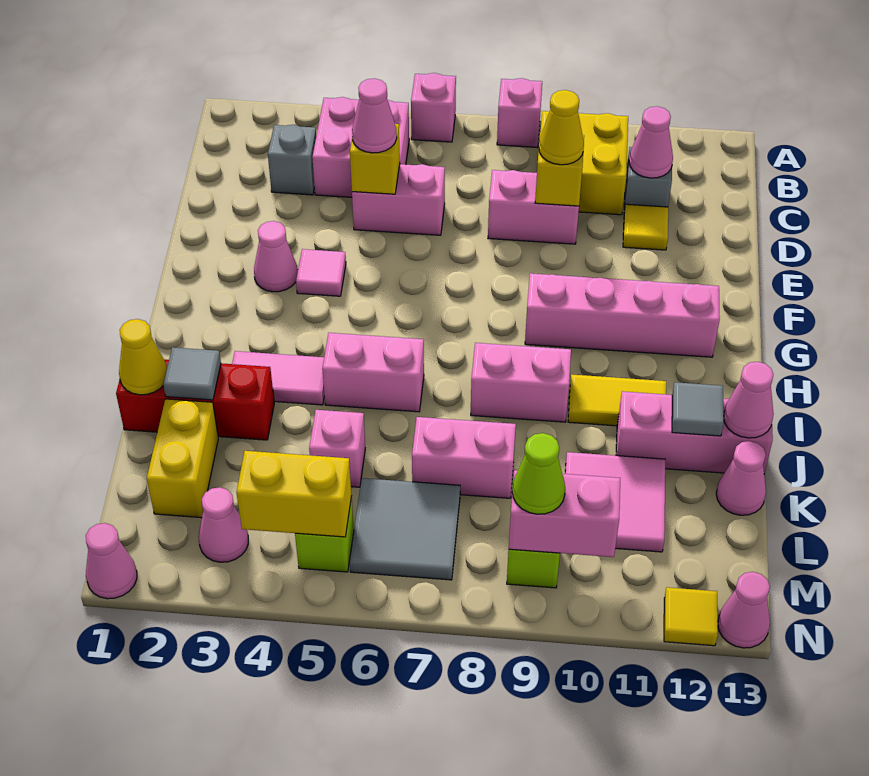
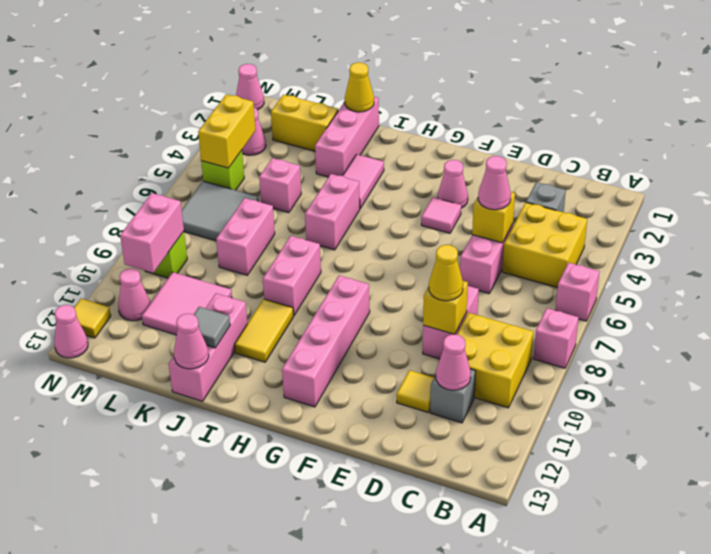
pink 2x2 brick [312,97,409,197] -> yellow 2x2 brick [502,202,587,288]
red 1x3 brick [116,359,274,440] -> pink 1x3 brick [315,97,379,177]
grey 1x1 tile [163,347,221,400] -> none
pink 1x1 cone [716,441,766,515] -> pink 1x1 cone moved to [118,268,150,321]
lime 1x1 cone [512,433,565,514] -> none

